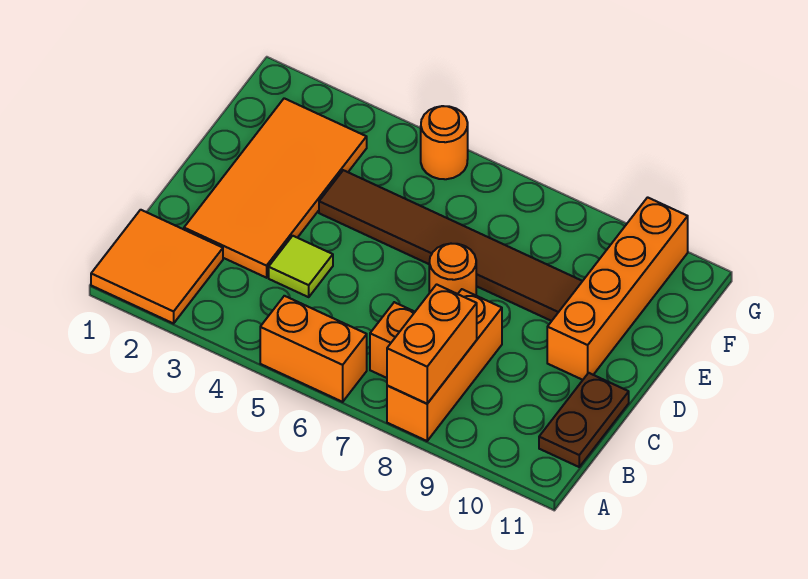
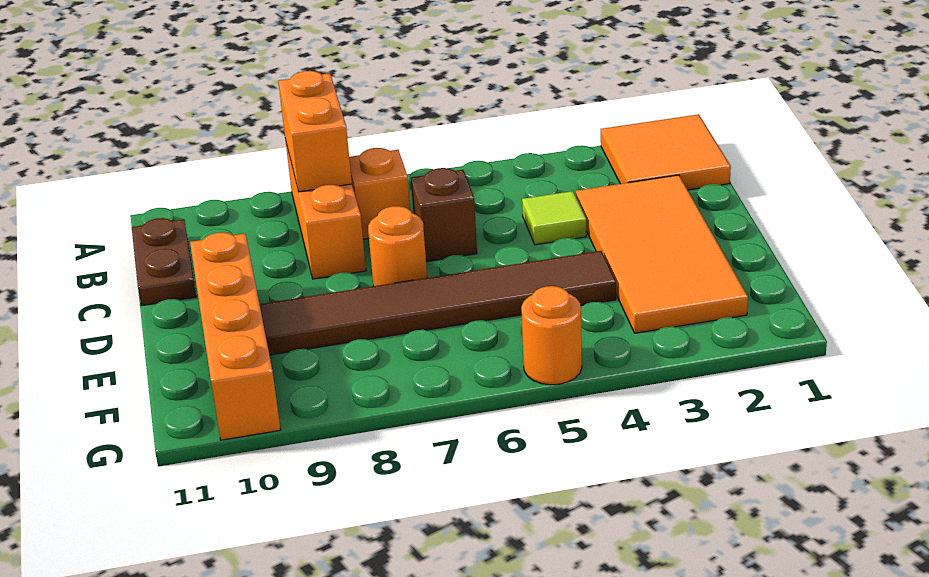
orange 1x2 brick [260,296,367,402] -> none
none -> brown 1x1 brick [411,168,477,262]

